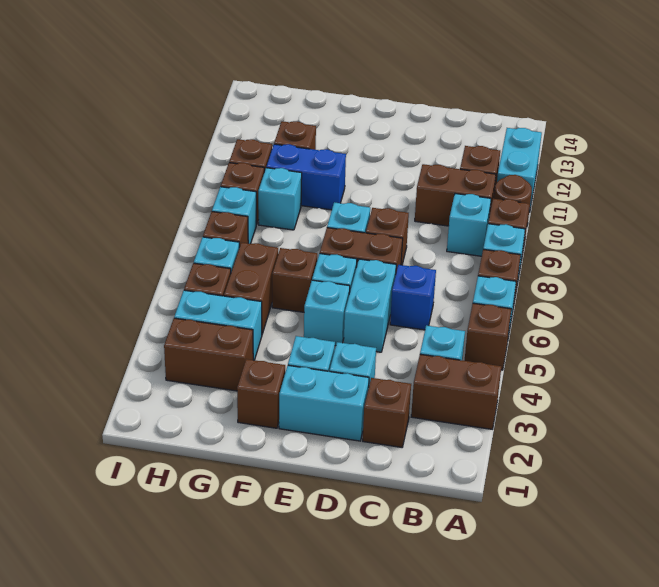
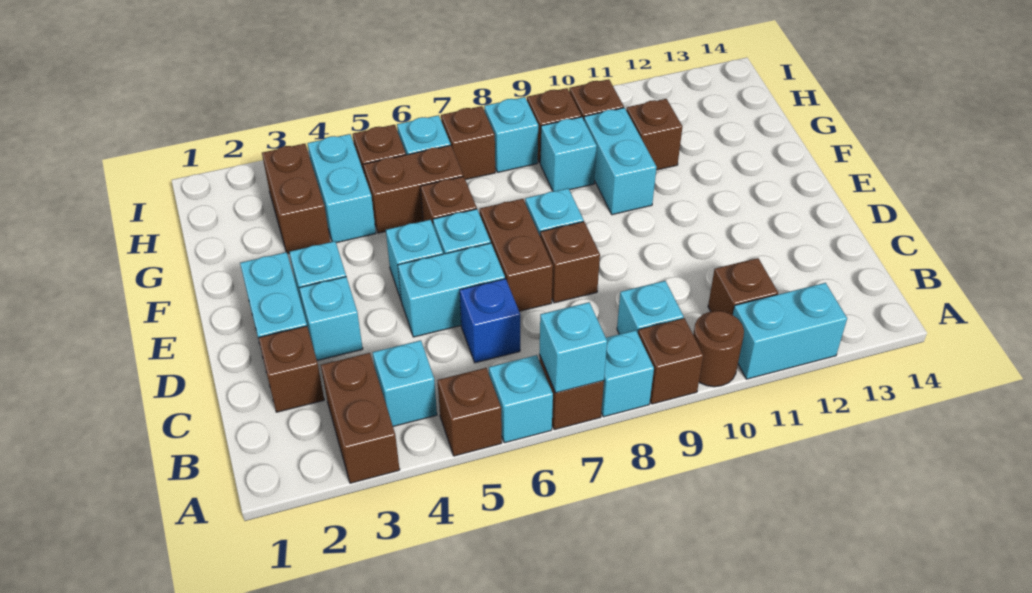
none -> cyan 1x1 brick [539,302,607,393]
brown 1x2 brick [415,164,496,226] -> none
brown 1x1 brick [237,359,285,428] -> none
blue 1x2 brick [266,144,346,210] -> cyan 1x2 brick [584,108,656,215]

